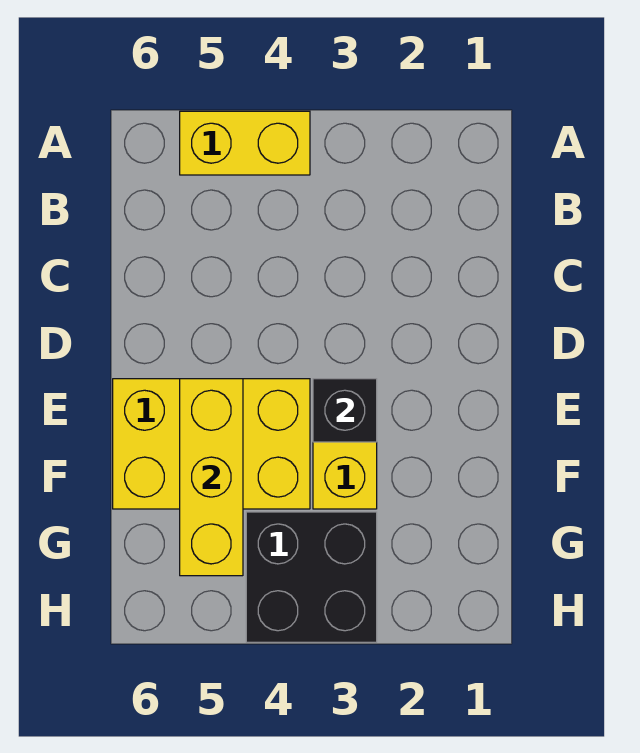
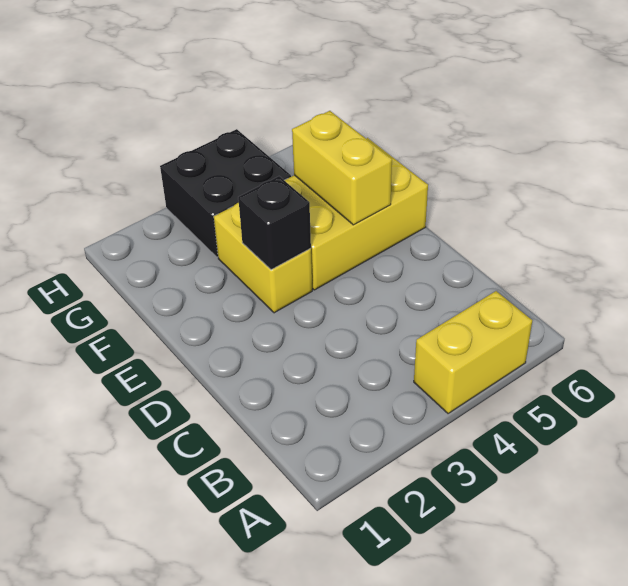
yellow 1x3 brick [180,379,243,576] -> yellow 1x2 brick [292,111,392,225]

